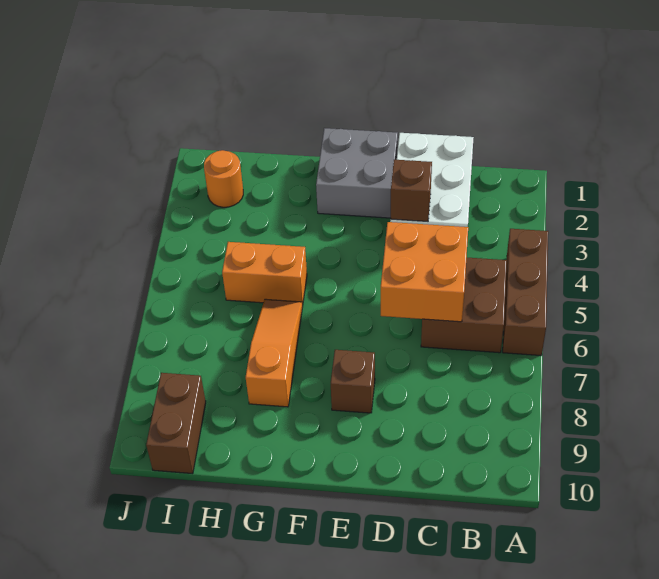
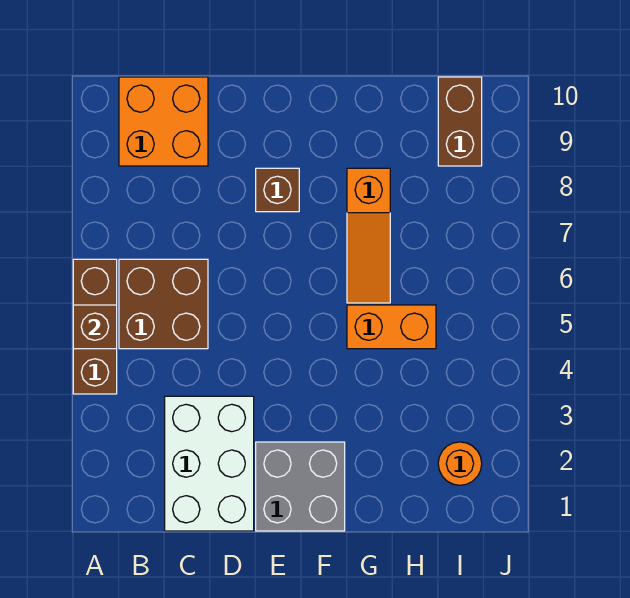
orange 2x2 brick [381,222,468,322] -> orange 2x2 brick moved to [119,77,208,166]
brown 1x1 brick [391,160,432,222] -> brown 1x1 brick moved to [73,305,117,349]

